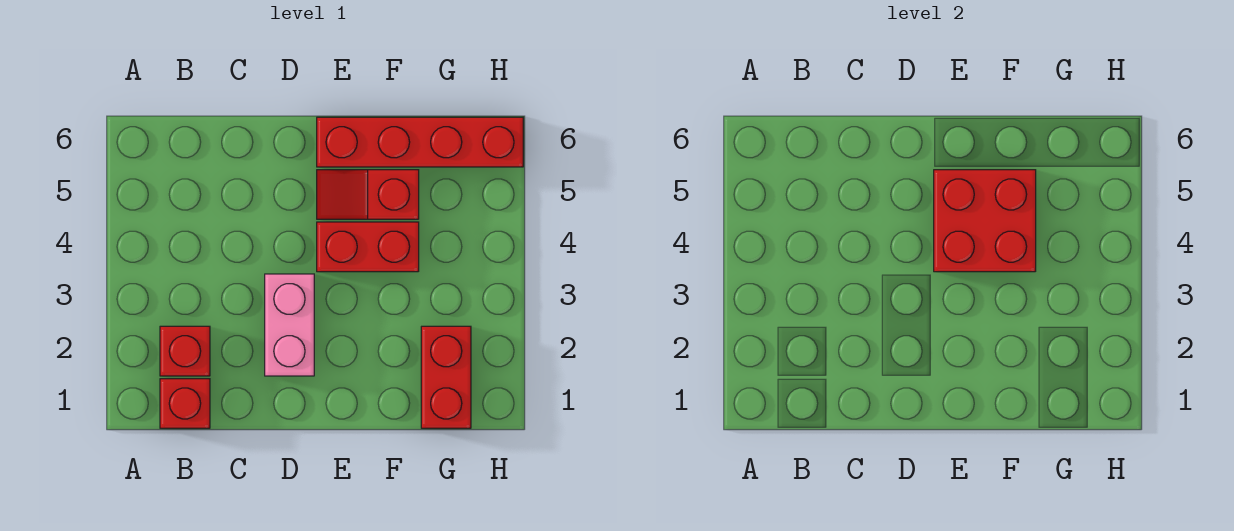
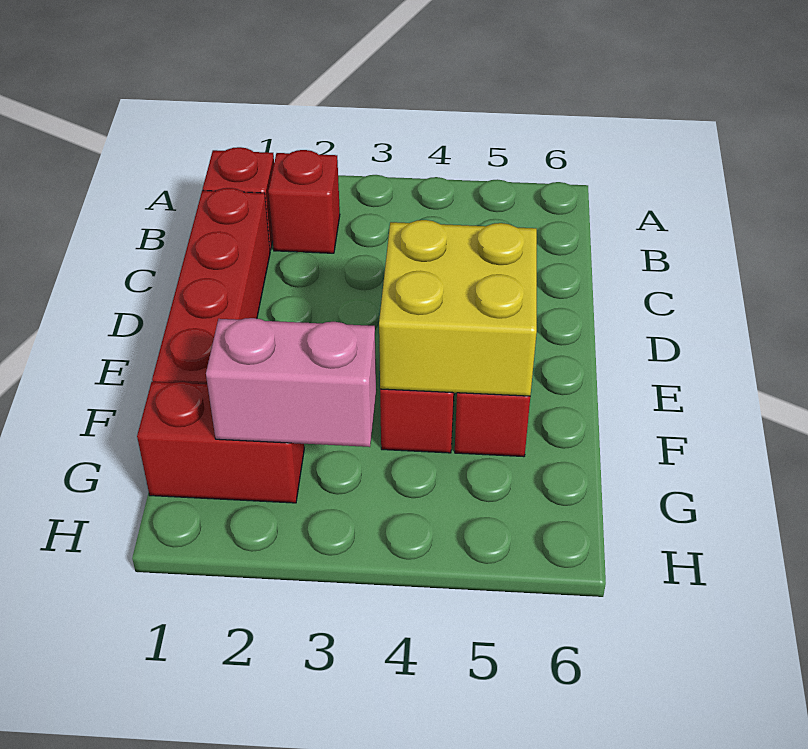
pink 1x2 brick [265,274,314,376] -> pink 1x2 brick moved to [206,318,376,447]
red 2x2 brick [934,170,1036,272] -> yellow 2x2 brick [379,220,537,396]
red 1x4 brick [317,117,523,167] -> red 1x4 brick moved to [152,188,270,384]

